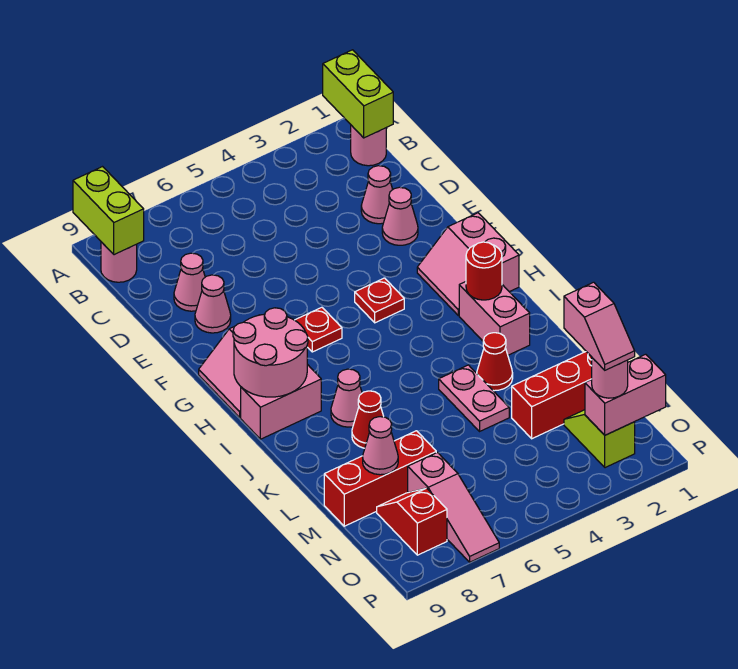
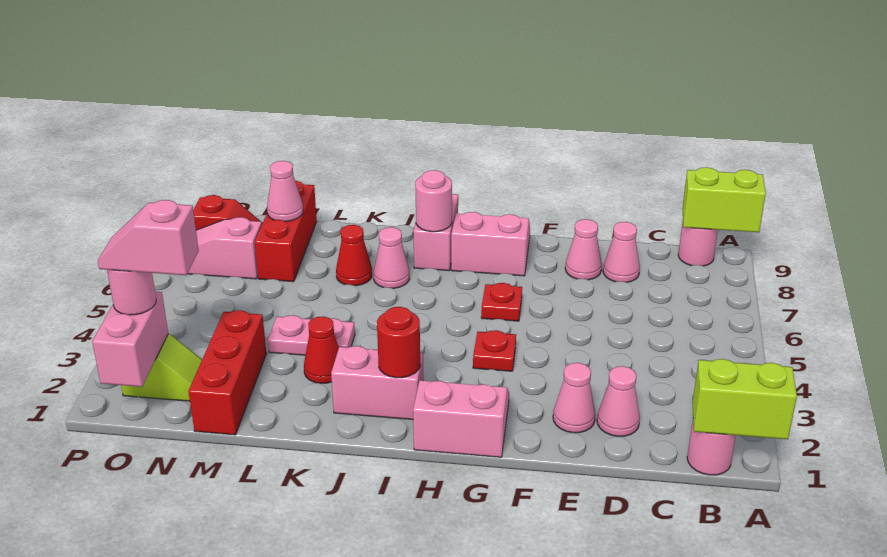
pink 2x2 round brick [233,308,308,397] -> pink 1x1 round brick [415,170,452,232]

